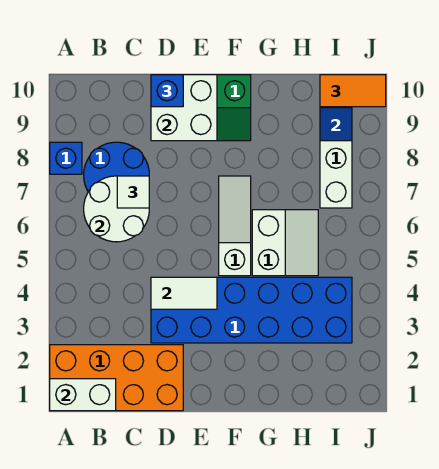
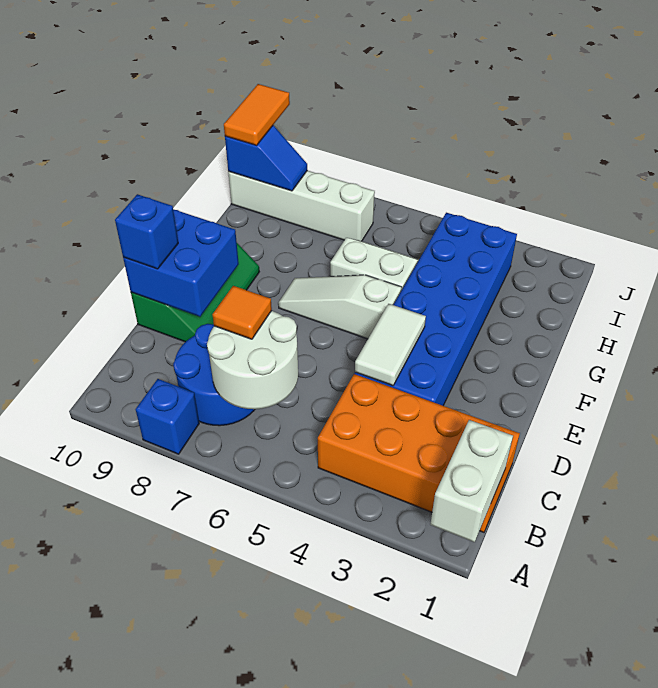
orange 2x4 brick [50,345,183,411] -> orange 2x4 brick turned to [318,374,520,532]
white 1x1 tile [117,176,149,208] -> orange 1x1 tile [213,286,272,339]
white 2x2 brick [151,75,217,141] -> blue 2x2 brick [123,210,239,317]

